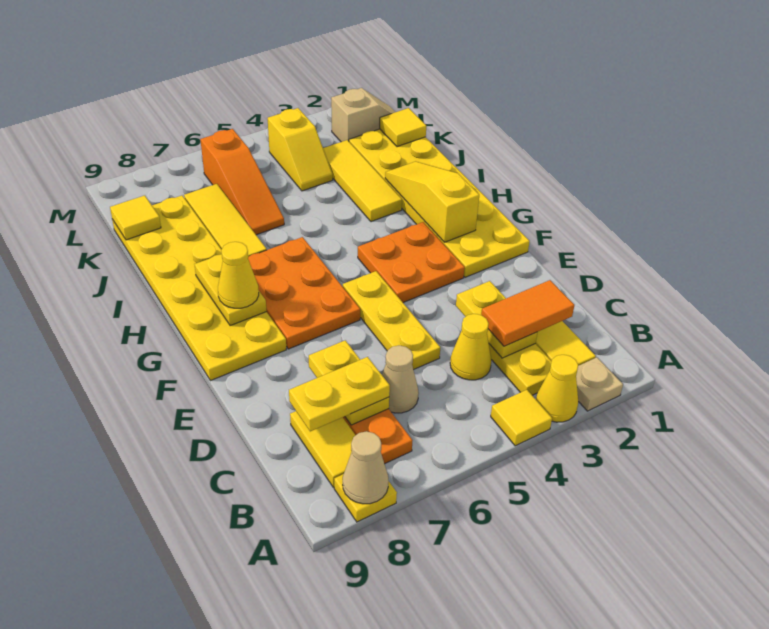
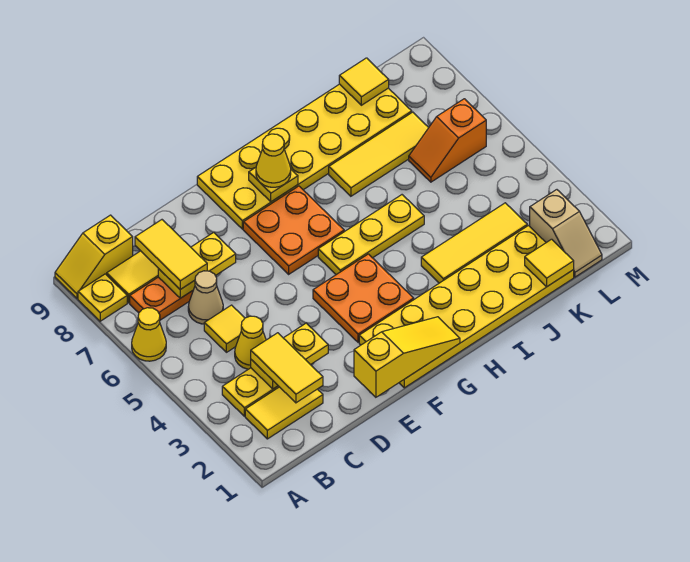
tan 1x1 plate [576,357,623,411] -> none
yellow 1x1 cone [536,355,578,422] -> yellow 1x1 cone moved to [132,308,166,361]
yellow 1x1 tile [491,390,552,446] -> yellow 1x1 tile moved to [204,305,245,352]
tan 1x1 cone [343,431,389,504] -> none
orange 1x2 tile [481,280,575,346] -> yellow 1x2 tile [251,333,323,403]
yellow 1x2 plate [289,357,390,431] -> yellow 1x2 tile [135,220,207,289]
yellow 1x3 plate [343,271,440,370] -> yellow 1x3 plate moved to [318,195,424,275]
orange 2x3 plate [248,237,360,349] -> orange 2x2 plate [243,186,344,274]
yellow 1x3 slope [385,161,479,242] -> yellow 1x3 slope moved to [354,317,460,397]
yellow 1x2 plate [195,254,267,326] -> yellow 1x1 plate [249,167,298,202]
orange 1x3 slope [200,129,284,235] -> orange 1x2 slope [409,99,486,182]
yellow 1x2 slope [268,108,333,191] -> yellow 1x2 slope moved to [55,215,133,299]

